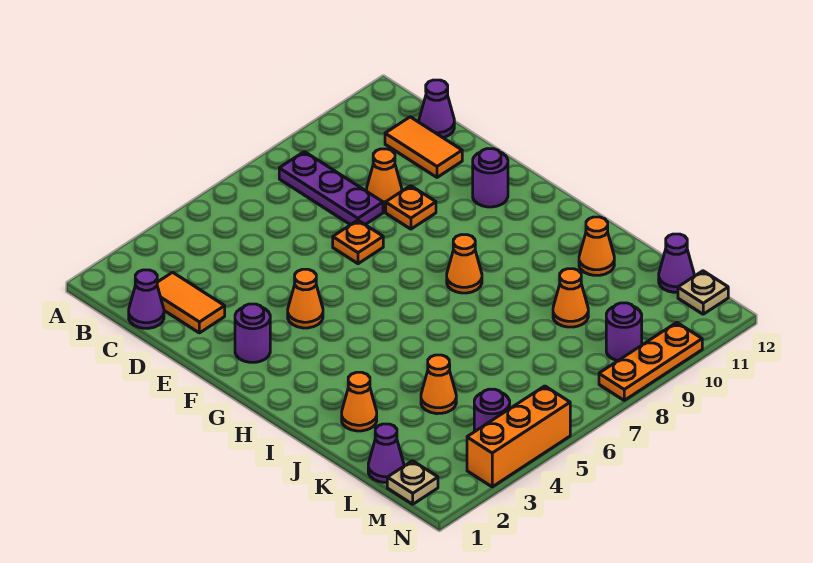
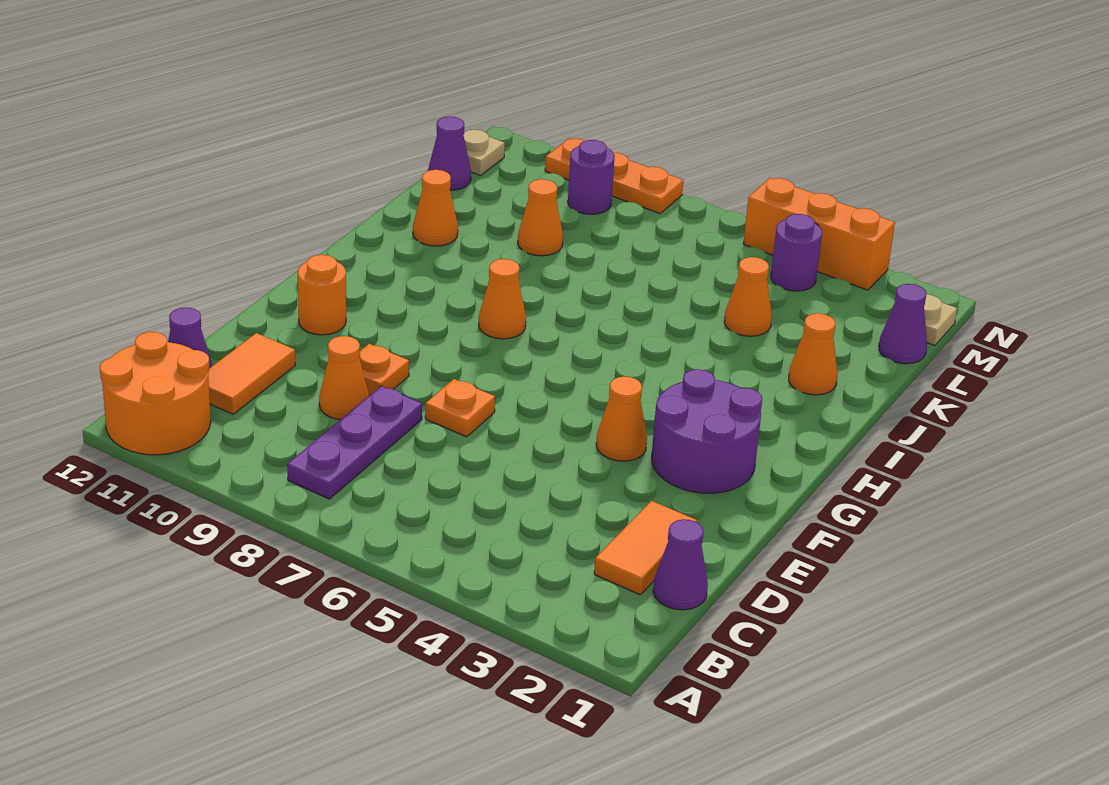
none -> orange 2x2 round brick [100,332,211,455]
purple 1x1 round brick [235,304,270,362] -> purple 2x2 round brick [652,369,762,493]
purple 1x1 round brick [473,149,508,207] -> orange 1x1 round brick [298,255,346,335]

